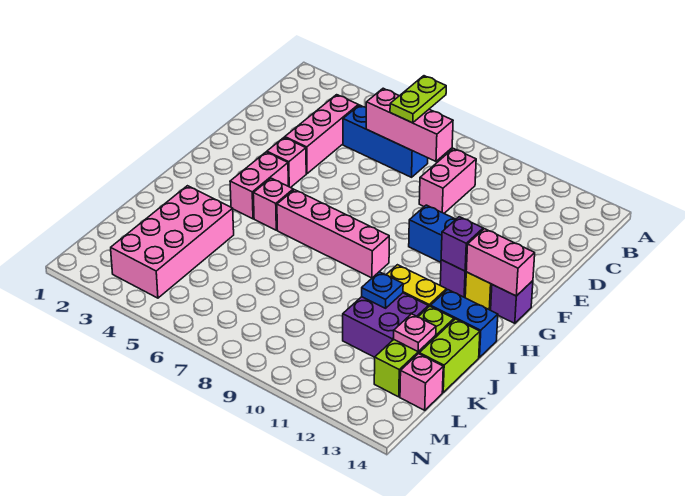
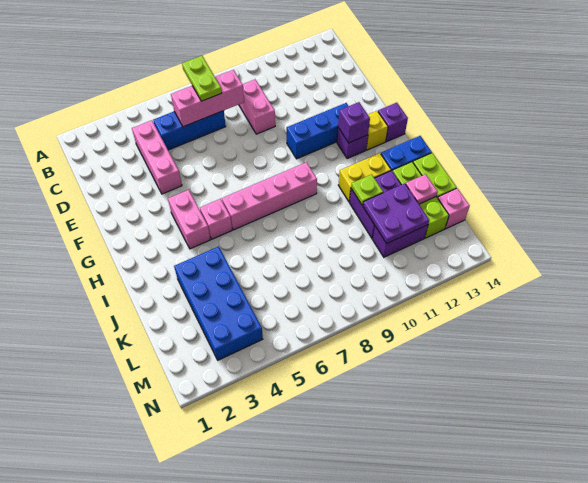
pink 1x1 brick [267,138,306,188] -> none
pink 1x2 brick [466,229,535,296] -> none
pink 2x4 brick [111,186,234,298] -> blue 2x4 brick [174,246,263,360]
blue 1x1 plate [362,272,403,308] -> lime 1x1 plate [351,174,383,205]
none -> purple 2x2 plate [363,183,429,244]
none -> purple 1x2 brick [373,225,428,257]

